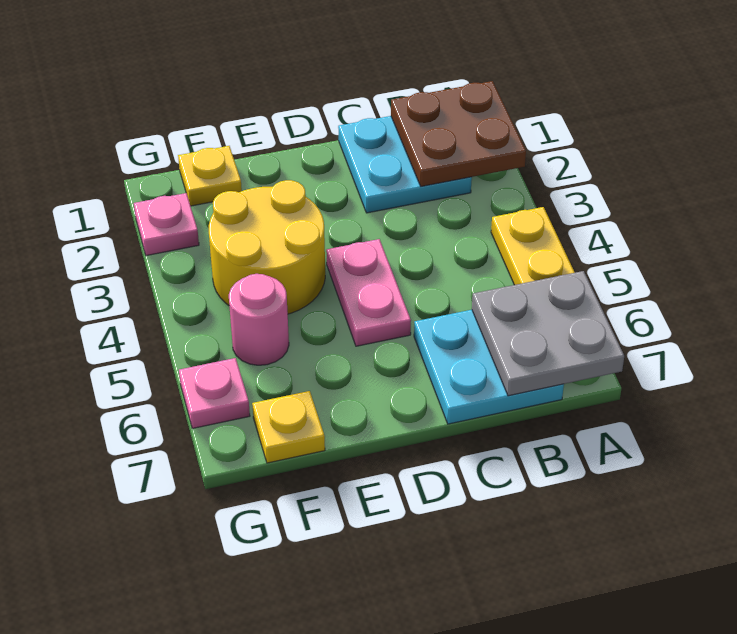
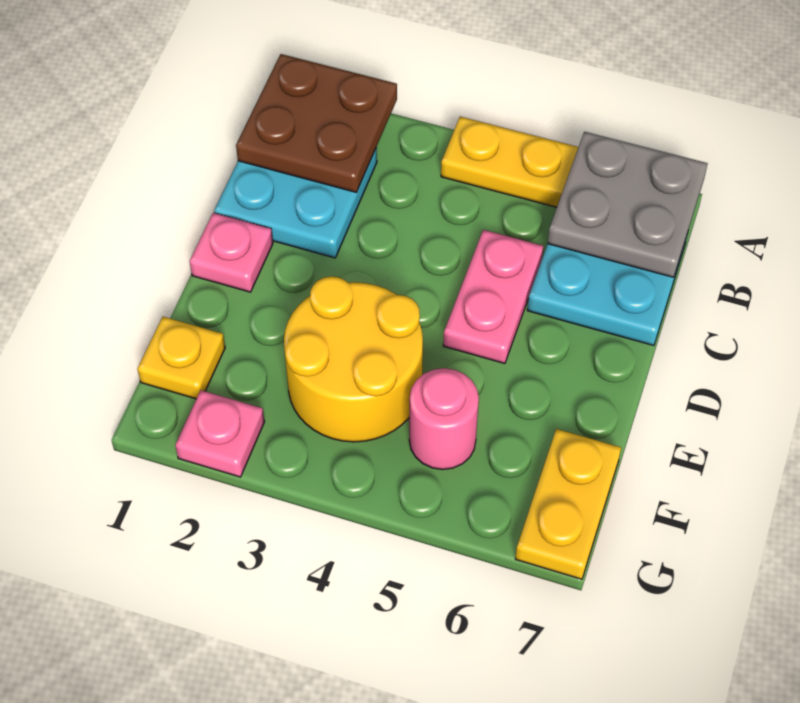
pink 1x2 plate [326,239,411,346] -> pink 1x2 plate turned to [443,230,543,364]
yellow 1x1 plate [252,391,325,463] -> yellow 1x2 plate [515,429,621,579]
pink 1x1 plate [179,358,250,428] -> pink 1x1 plate moved to [190,213,273,292]

